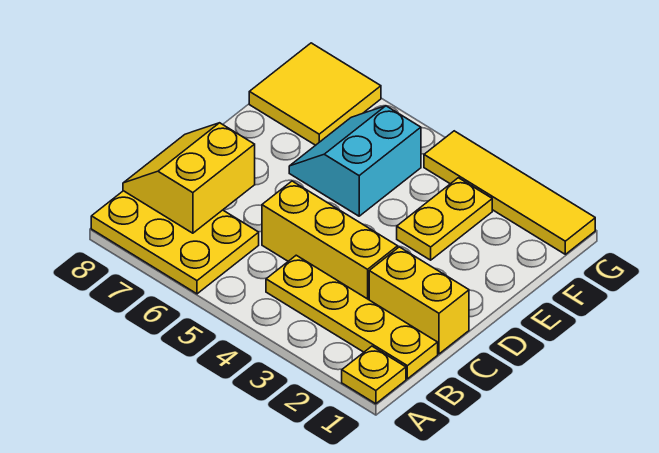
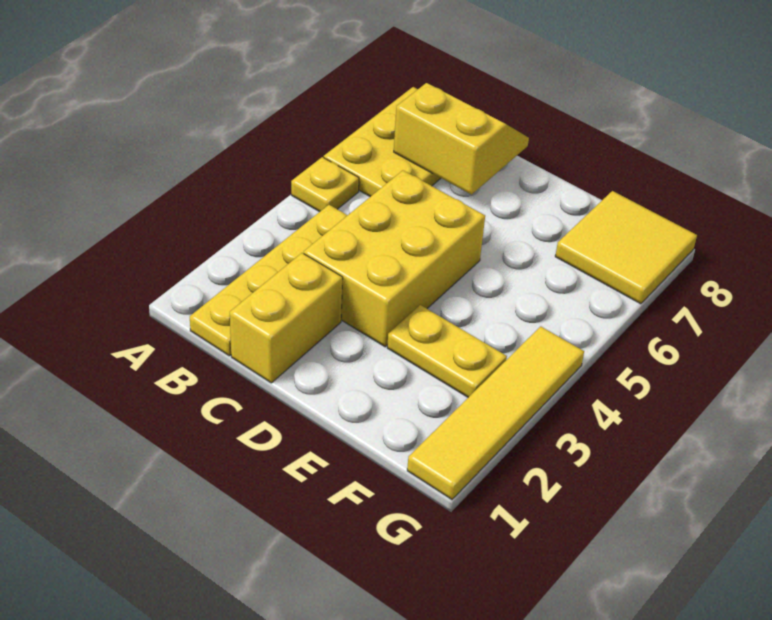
yellow 1x1 plate [342,346,406,404] -> yellow 1x1 plate moved to [291,157,359,212]
yellow 1x3 brick [262,181,398,300] -> yellow 2x3 brick [304,170,485,347]
cyan 2x2 slope [289,106,421,216] -> none

